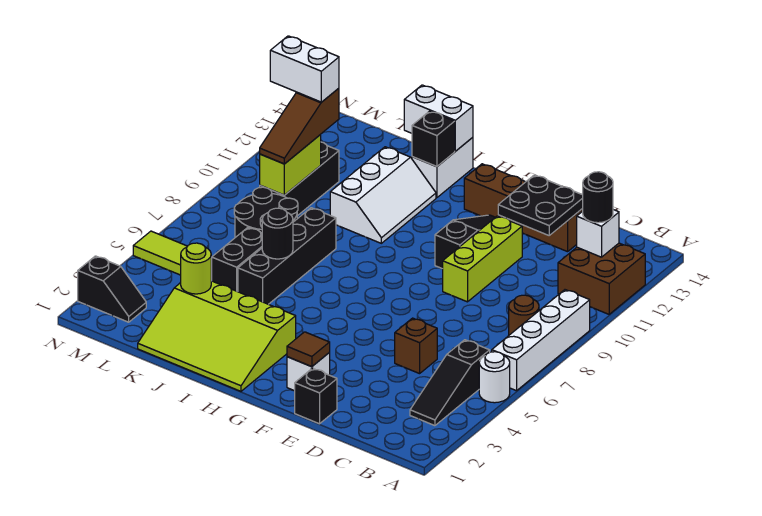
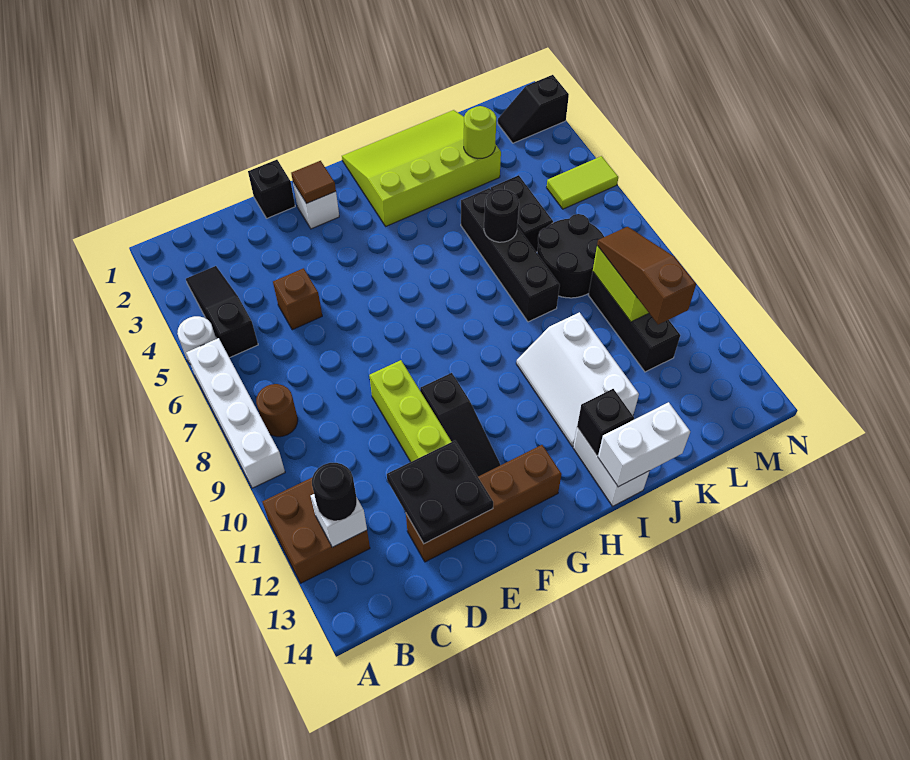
white 1x2 brick [270,36,339,102] -> none

